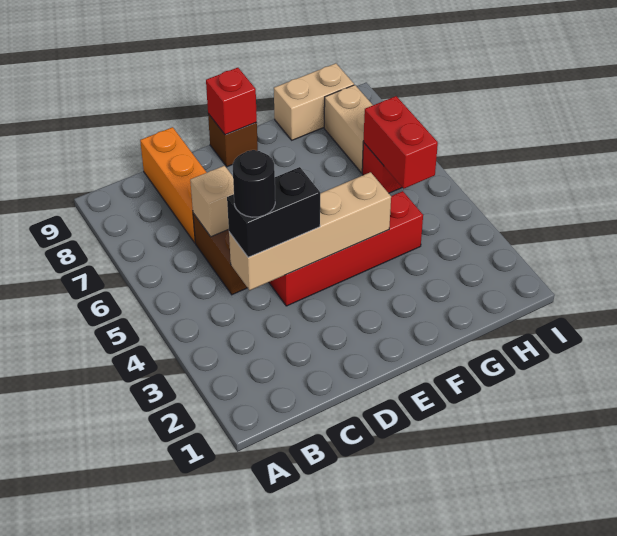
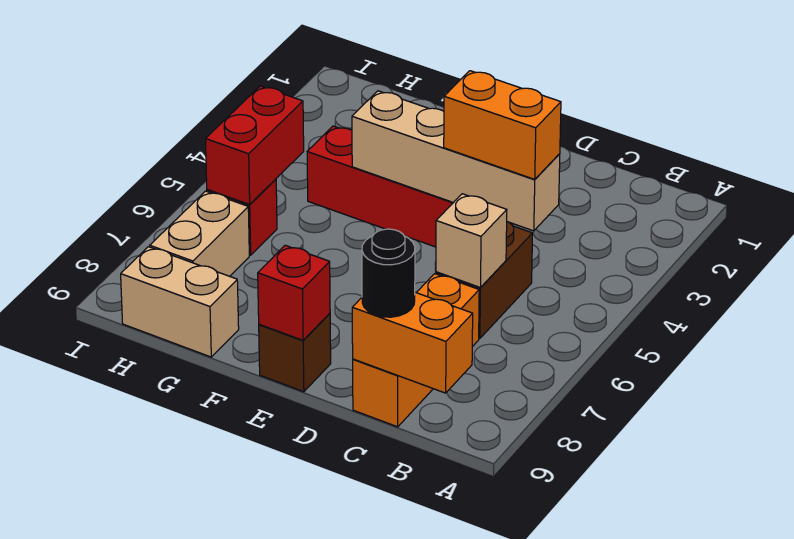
none -> orange 1x2 brick [352,292,473,393]
black 1x2 brick [227,167,320,257] -> orange 1x2 brick [444,71,561,179]
black 1x1 round brick [233,150,275,217] -> black 1x1 round brick moved to [362,229,415,317]

